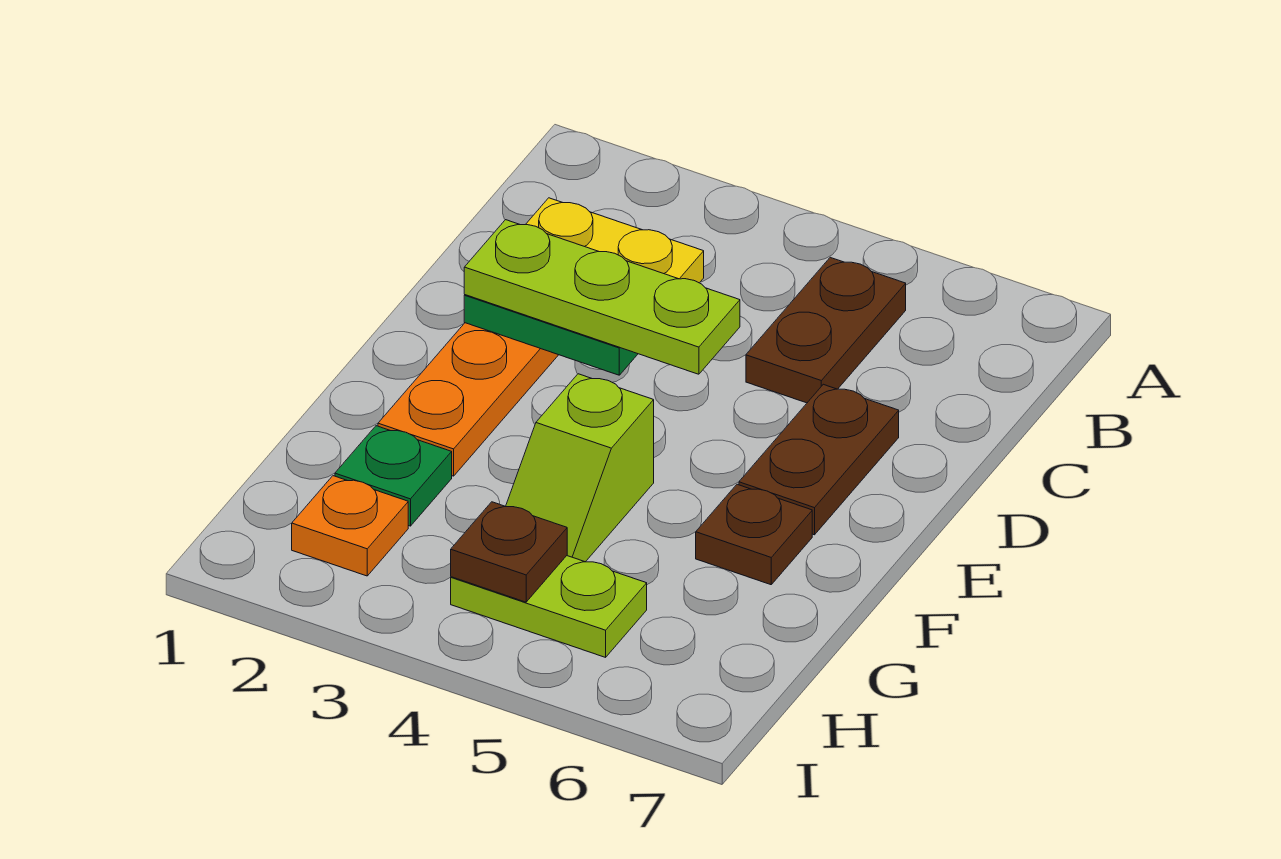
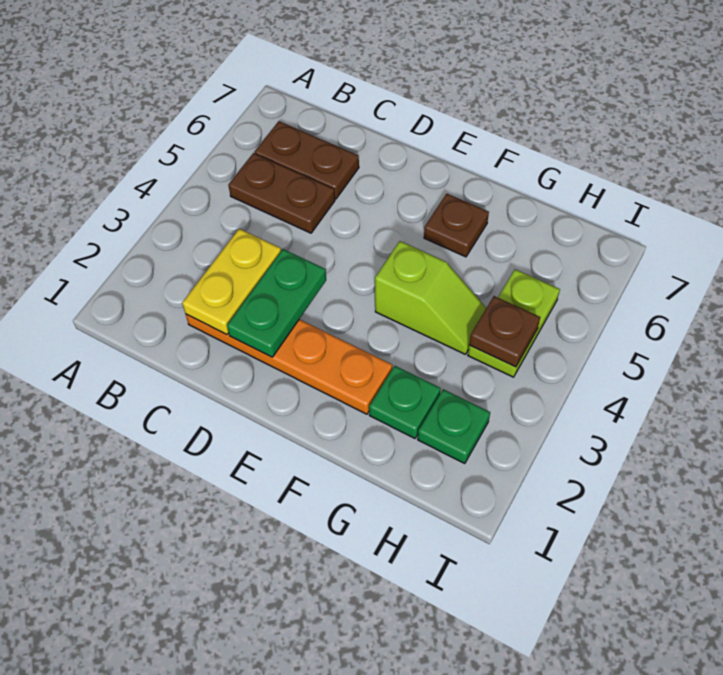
lime 1x3 plate [464,220,740,374] -> none
brown 1x2 plate [739,384,899,535] -> brown 1x2 plate moved to [255,121,359,199]
orange 1x1 plate [292,476,408,576] -> green 1x1 plate [418,389,490,464]

